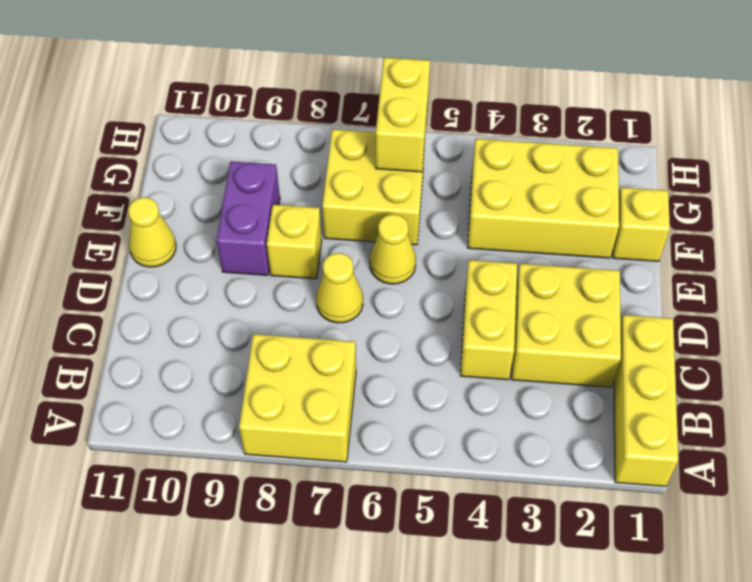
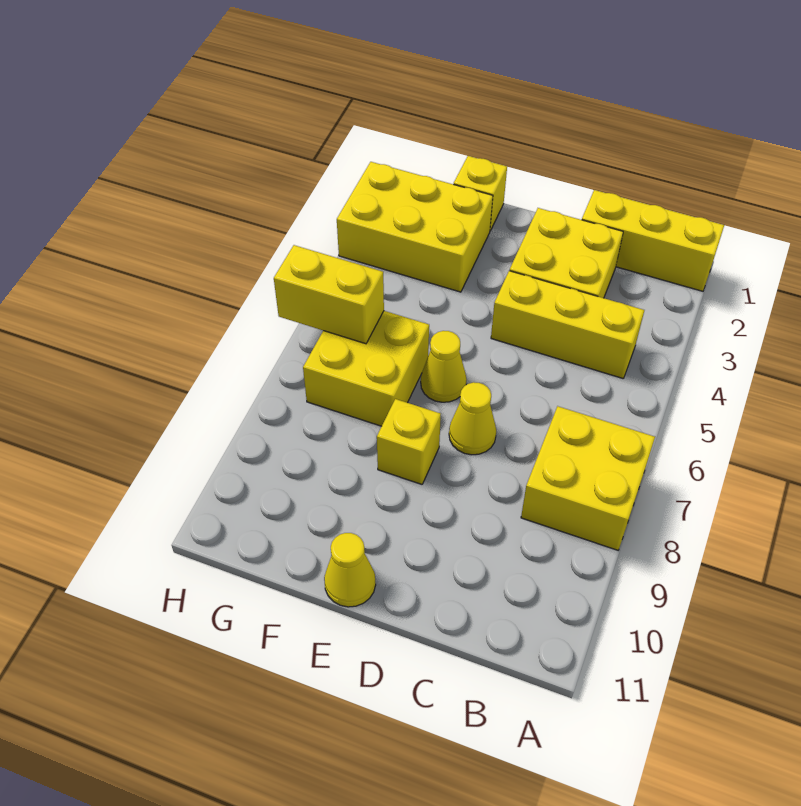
yellow 1x2 brick [460,260,517,380] -> yellow 1x3 brick [491,271,644,378]
purple 1x2 brick [217,162,280,275] -> none
yellow 2x3 brick [468,139,619,258] -> yellow 2x3 brick turned to [337,162,493,292]

